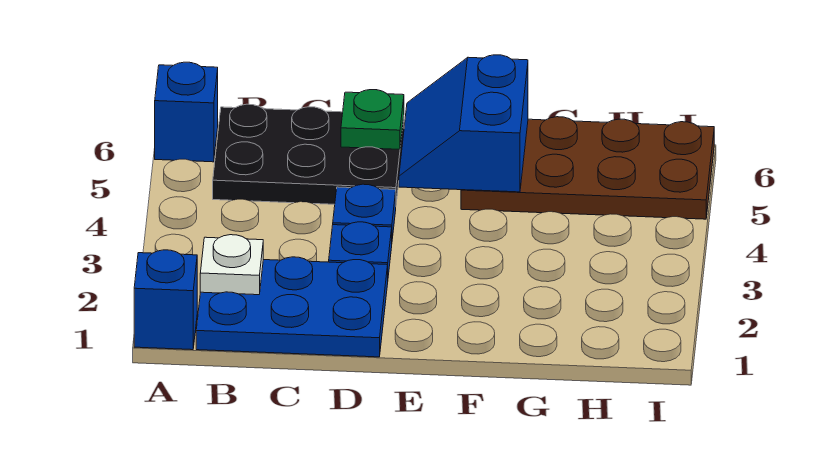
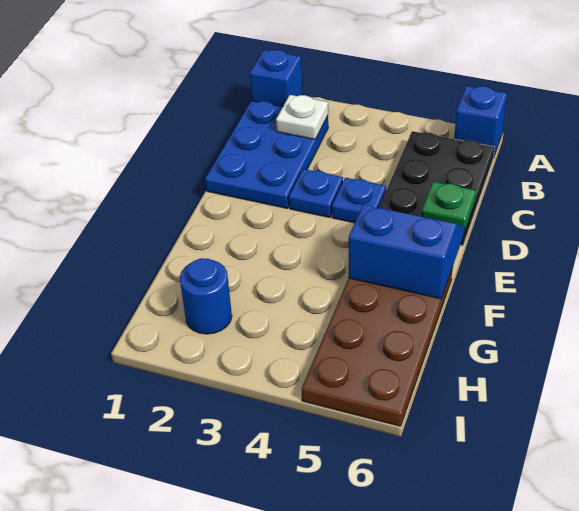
none -> blue 1x1 round brick [180,258,232,334]

